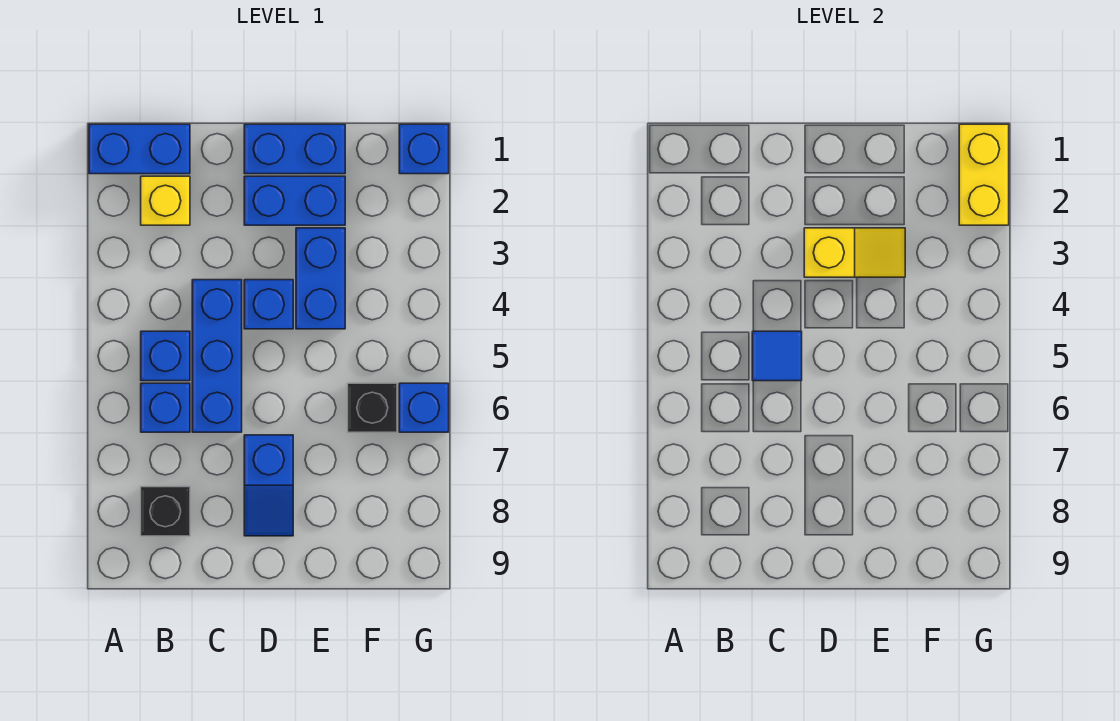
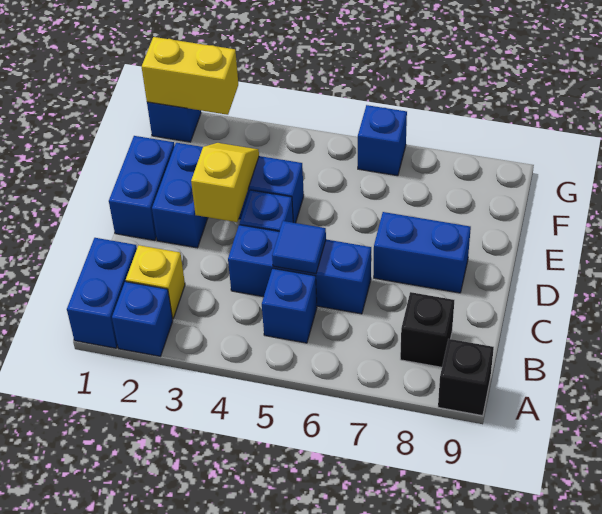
blue 1x1 brick [141,383,190,432] -> blue 1x1 brick moved to [112,282,173,356]
blue 1x2 slope [244,435,293,536] -> blue 1x2 brick [374,212,471,293]
black 1x1 brick [348,383,397,432] -> black 1x1 brick moved to [438,339,494,416]

